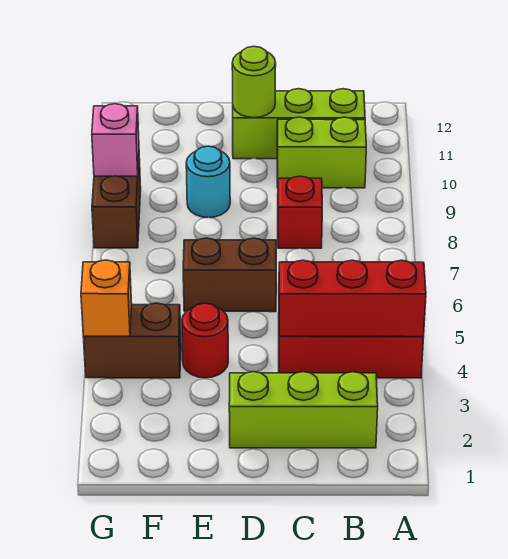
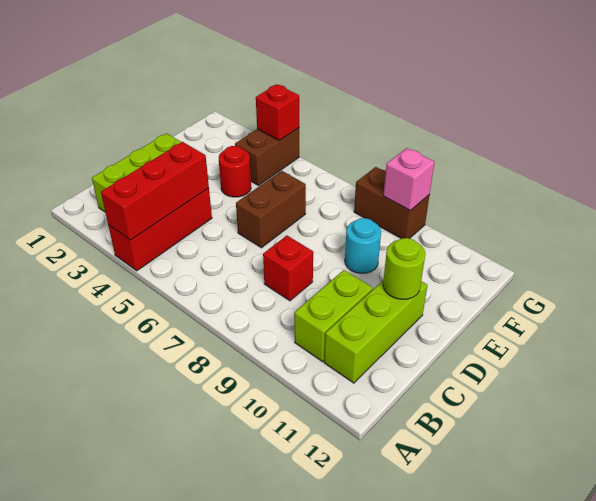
orange 1x1 brick [81,260,132,336] -> red 1x1 brick [256,84,299,140]

